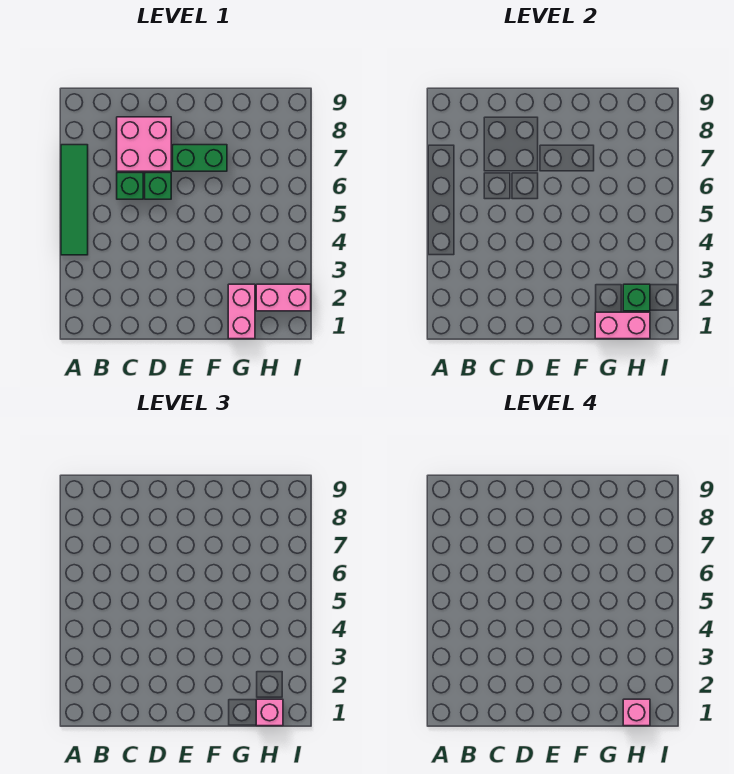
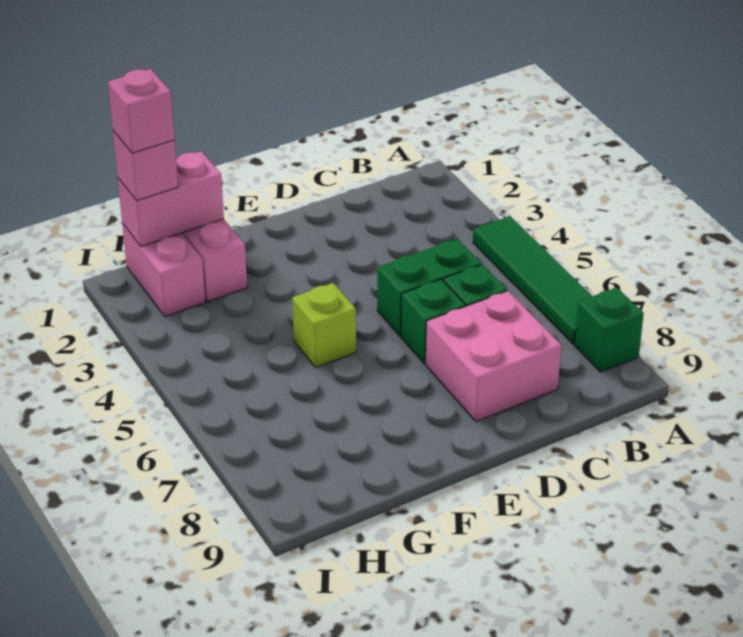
green 1x2 brick [173,145,227,171] -> green 1x2 brick moved to [377,239,481,336]
none -> lime 1x1 brick [292,283,356,368]
pink 1x2 brick [256,284,311,311] -> pink 1x2 brick turned to [122,223,205,316]
green 1x1 brick [623,284,650,311] -> green 1x1 brick moved to [574,287,644,372]

